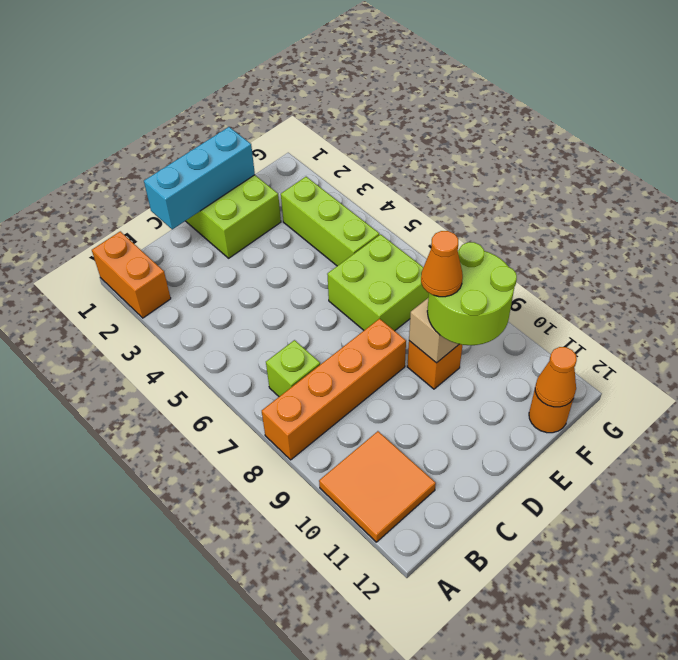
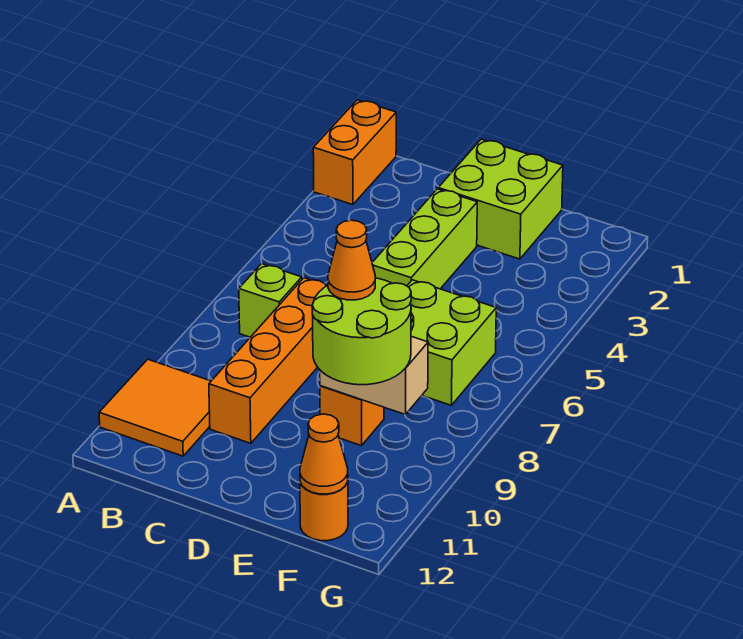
orange 1x4 brick [262,319,406,460] -> orange 1x4 brick turned to [209,278,327,443]
cyan 1x3 brick [144,127,255,229] -> none
lime 1x3 brick [281,177,379,266] -> lime 1x3 brick moved to [372,189,477,289]

